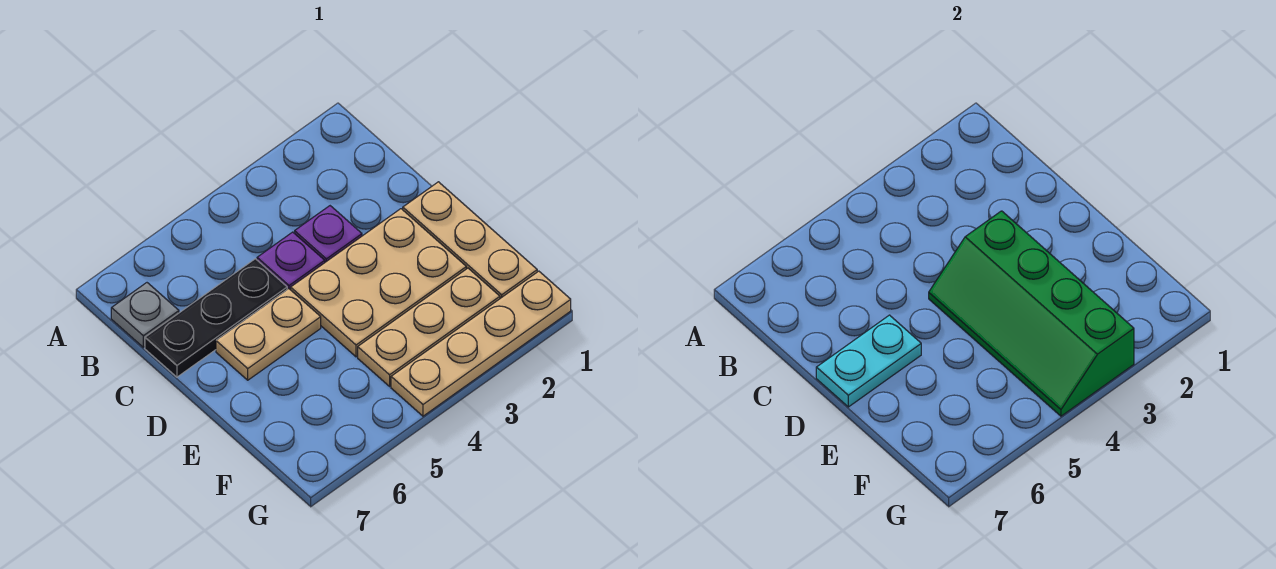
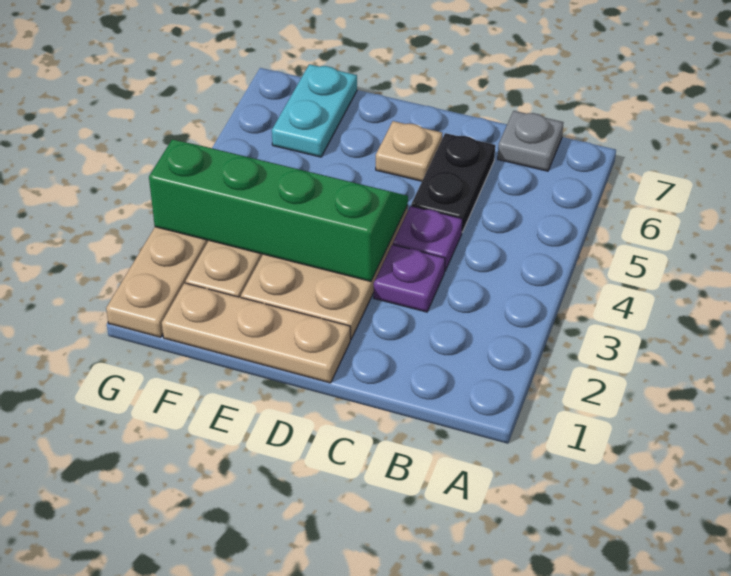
black 1x3 plate [145,259,287,377] -> black 1x2 plate [411,133,495,232]
tan 1x2 plate [216,289,321,380] -> tan 1x1 plate [376,121,442,181]
cyan 1x2 plate [816,315,921,407] -> cyan 1x2 plate moved to [272,64,357,157]

